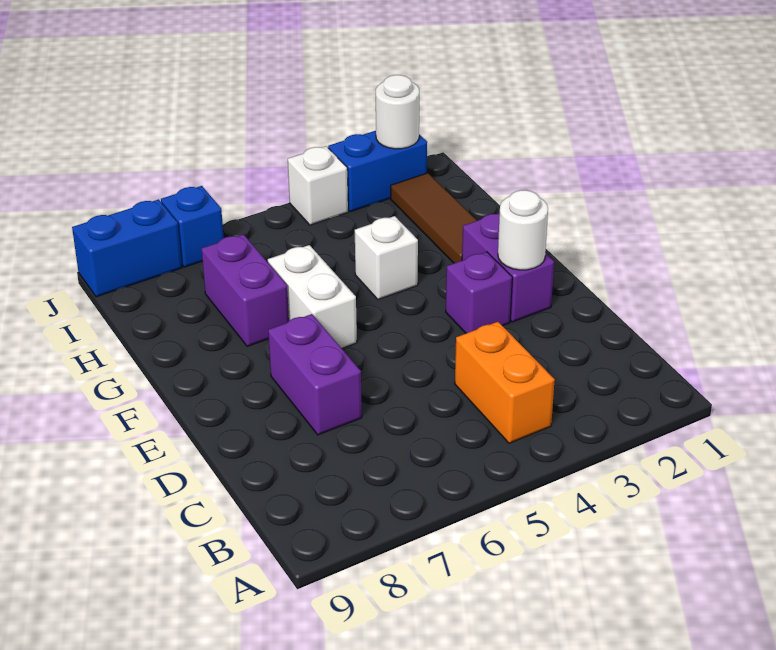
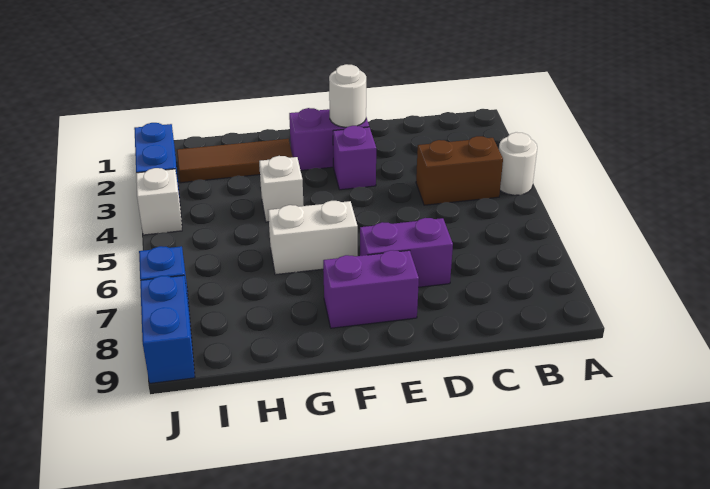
orange 1x2 brick [455,322,555,443] -> brown 1x2 brick [416,136,503,205]
purple 1x2 brick [202,234,289,346] -> purple 1x2 brick moved to [323,250,419,328]
white 1x1 round brick [376,75,419,149] -> white 1x1 round brick moved to [499,132,537,195]

